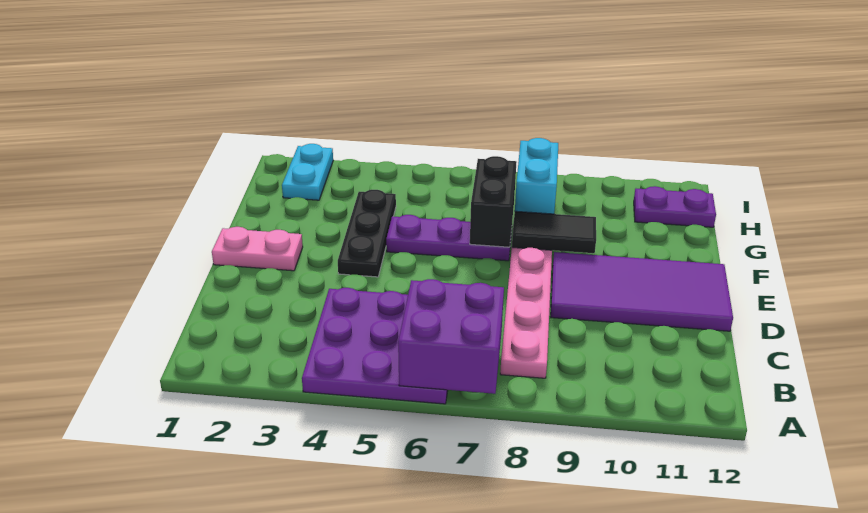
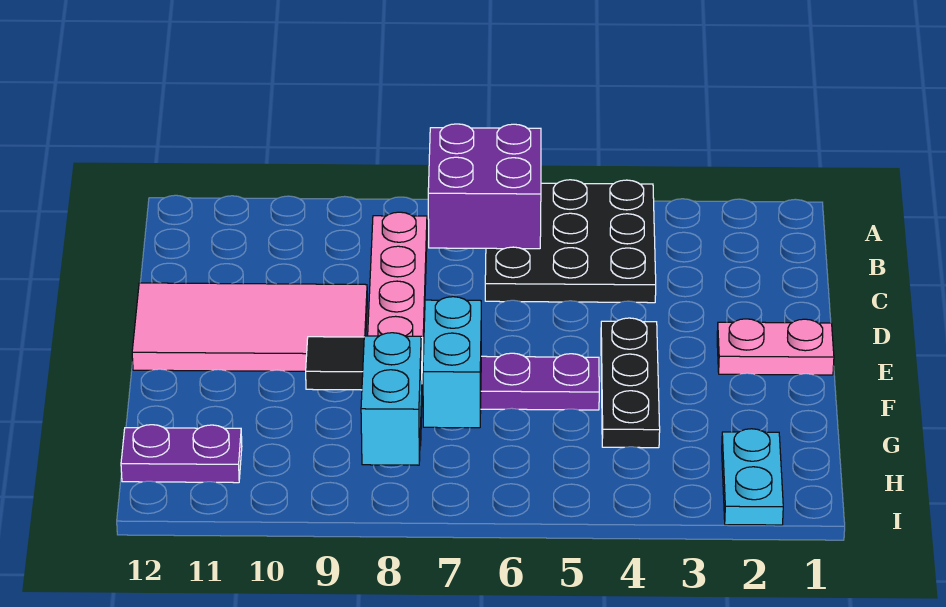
purple 3x3 plate [302,288,448,404] -> black 3x3 plate [485,180,656,303]
purple 2x4 tile [551,252,733,331] -> pink 2x4 tile [132,283,367,371]
black 1x2 brick [470,156,516,247] -> cyan 1x2 brick [423,297,481,428]

